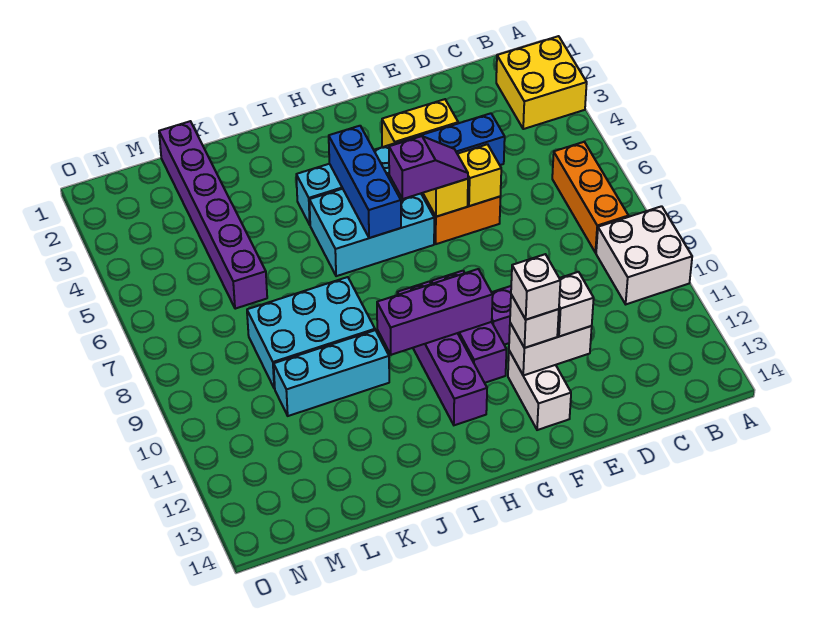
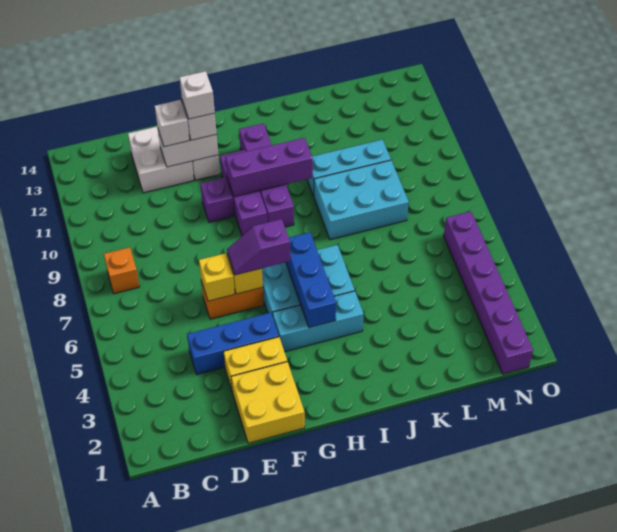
yellow 2x2 brick [496,36,587,129] -> yellow 2x2 brick moved to [231,362,305,443]
white 2x2 brick [596,206,692,304] -> white 2x2 brick moved to [128,127,194,193]
orange 1x3 brick [552,142,628,253] -> orange 1x1 brick [104,247,140,294]
purple 1x6 brick [159,121,267,309] -> purple 1x6 brick moved to [444,211,533,374]

